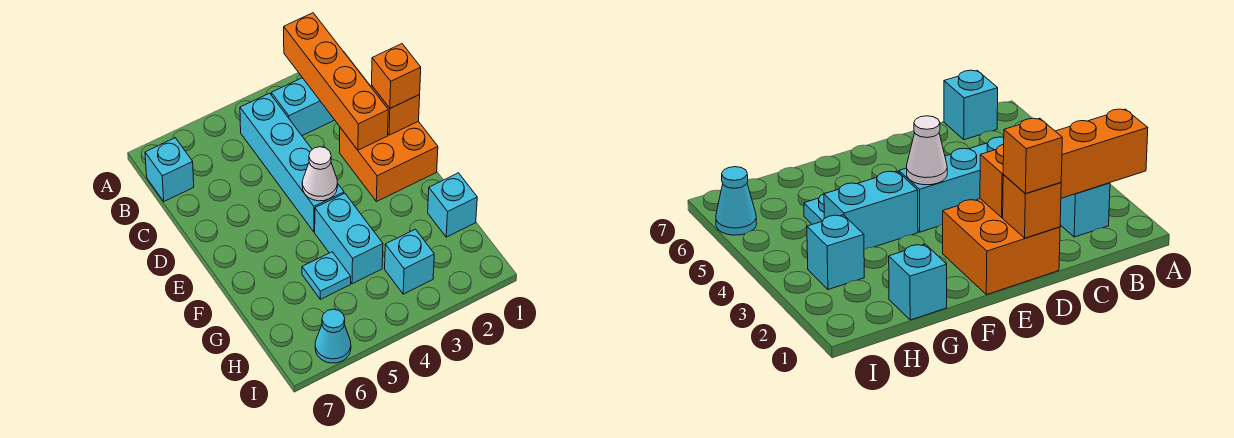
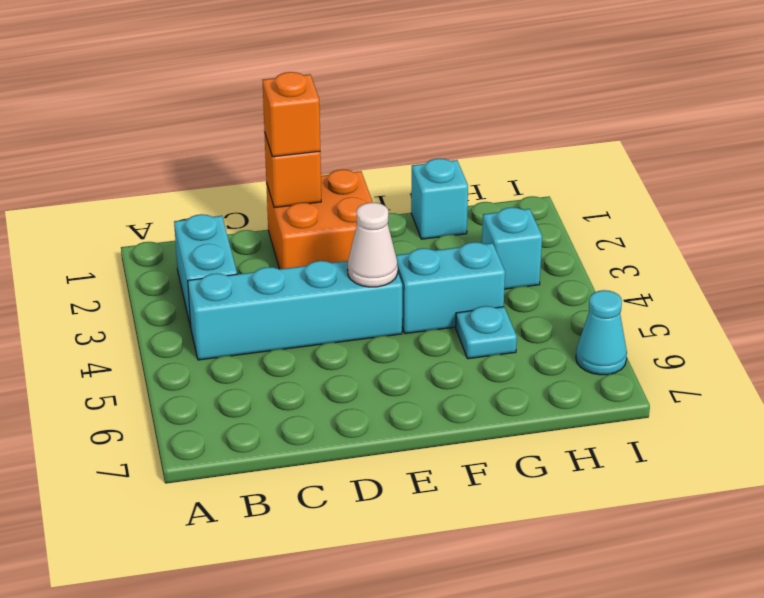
orange 1x4 brick [284,13,388,150] -> none
cyan 1x1 brick [145,138,194,201] -> none

